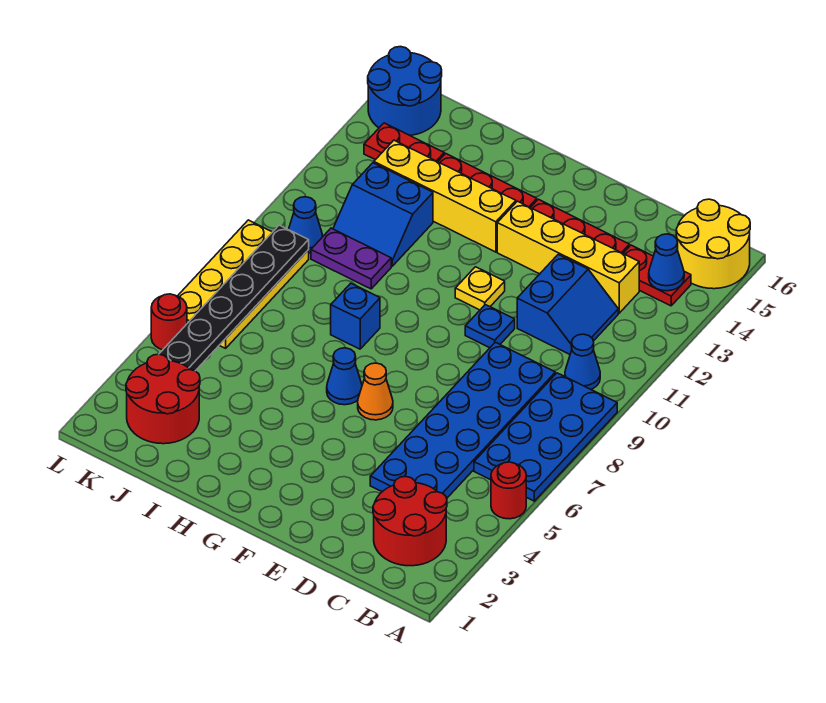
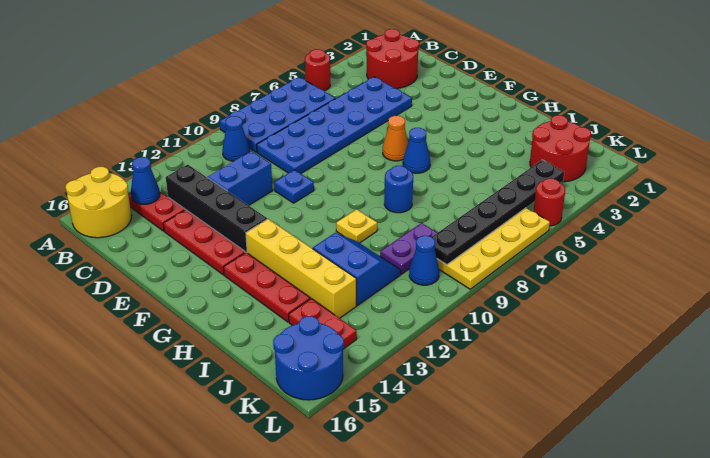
yellow 1x4 brick [497,201,639,313] -> black 1x4 brick [166,165,267,253]
yellow 1x1 plate [455,267,505,310] -> yellow 1x1 plate moved to [336,209,377,243]
blue 1x1 brick [331,283,380,349] -> blue 1x1 round brick [384,166,413,213]
purple 1x2 plate [311,228,391,289] -> purple 1x2 plate turned to [380,223,437,274]

